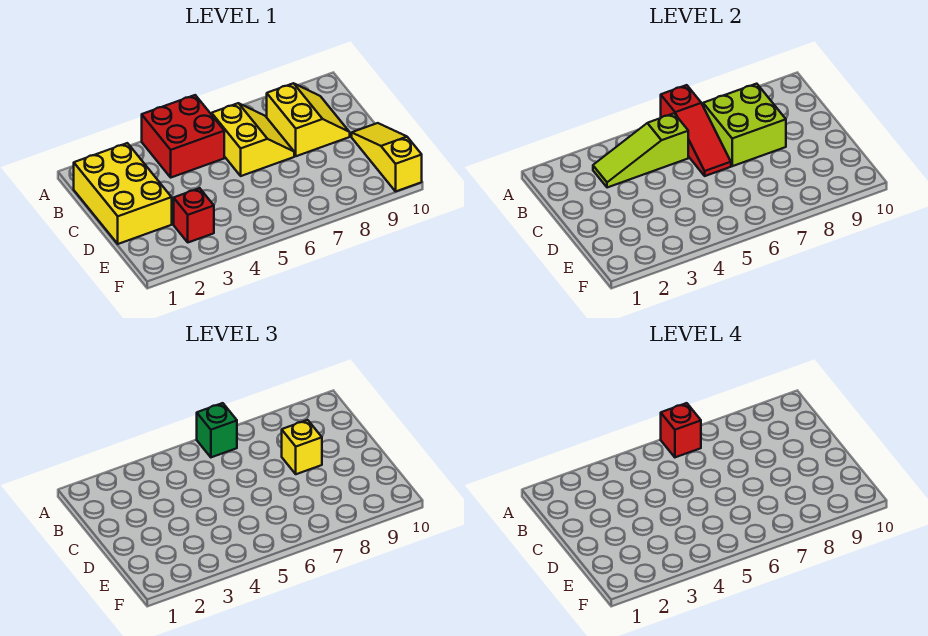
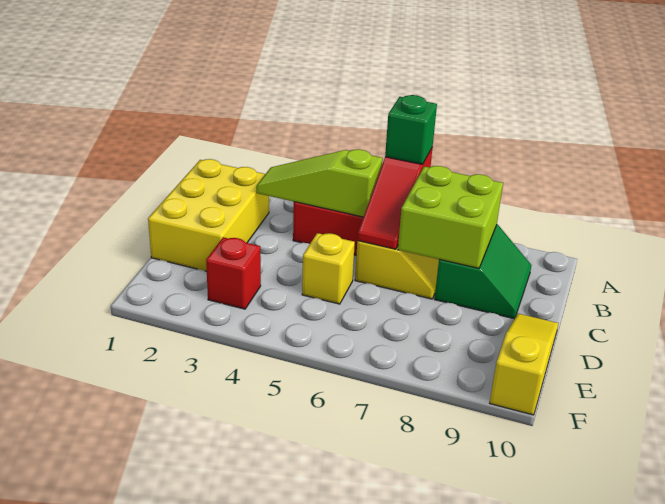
red 1x1 brick [661,403,701,457] -> none
yellow 2x2 slope [266,83,350,156] -> green 2x2 slope [435,224,531,319]
yellow 1x1 brick [282,420,322,474] -> yellow 1x1 brick moved to [302,233,355,304]

